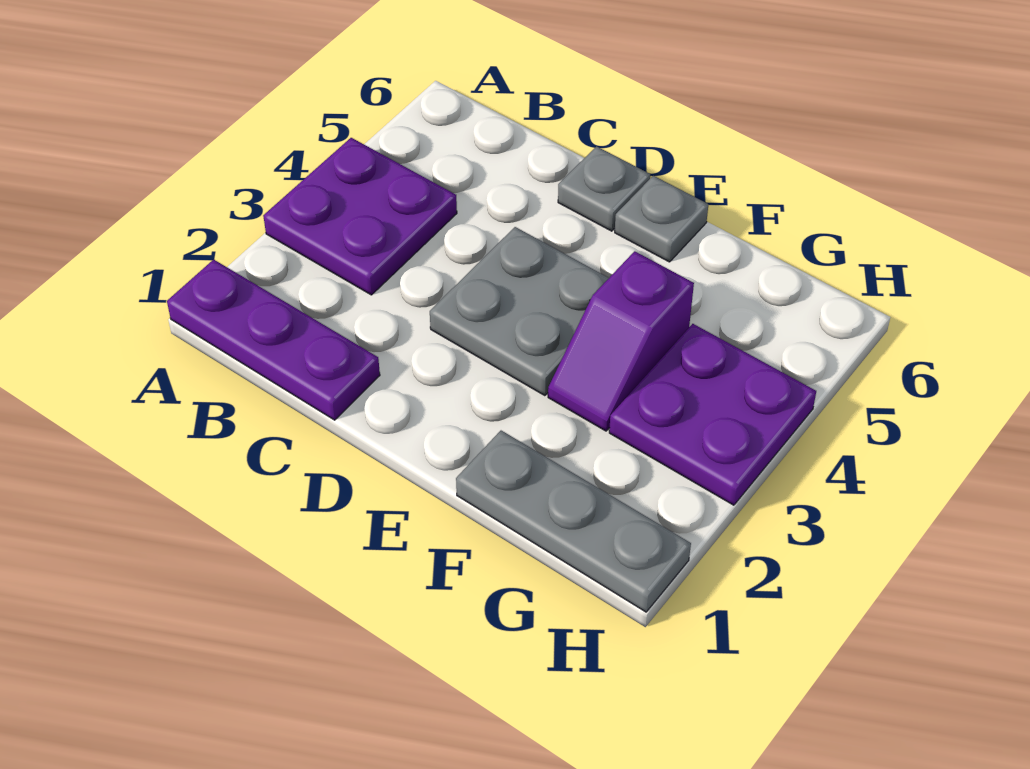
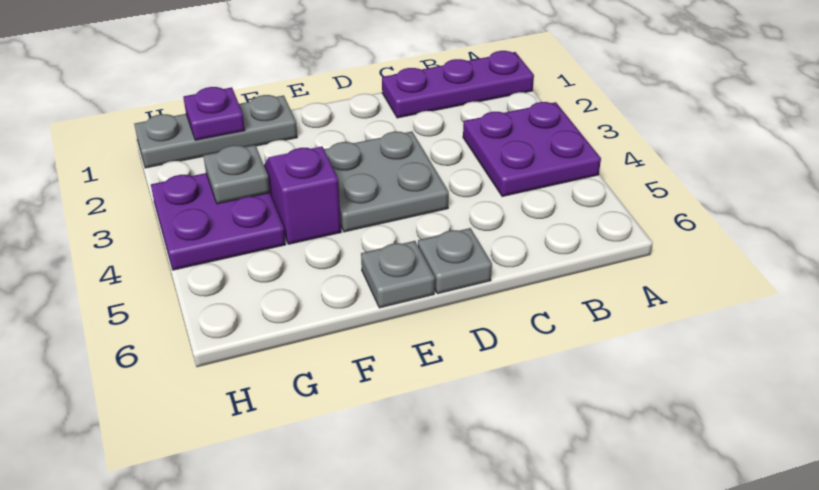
none -> purple 1x1 plate [183,87,245,140]
none -> grey 1x1 plate [203,145,270,204]

